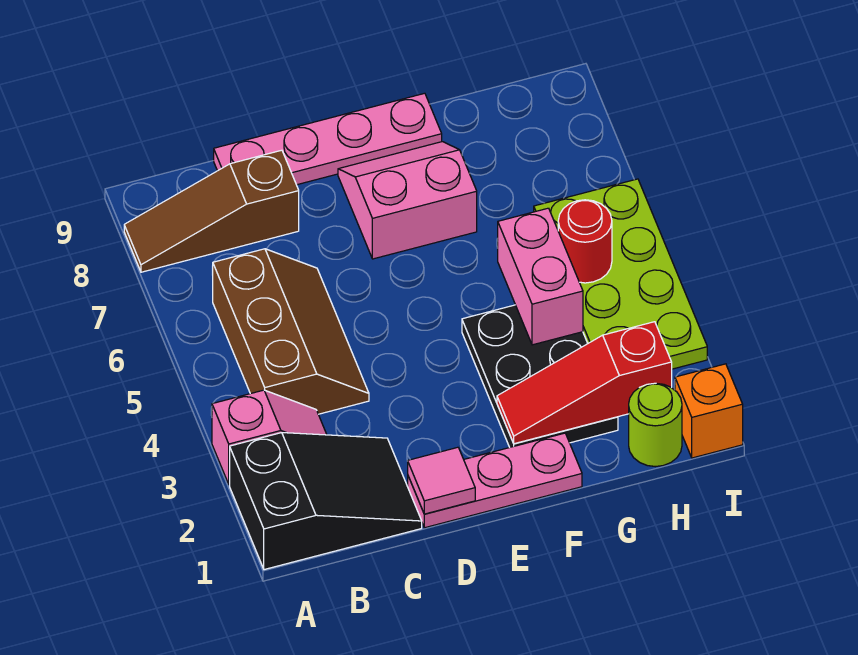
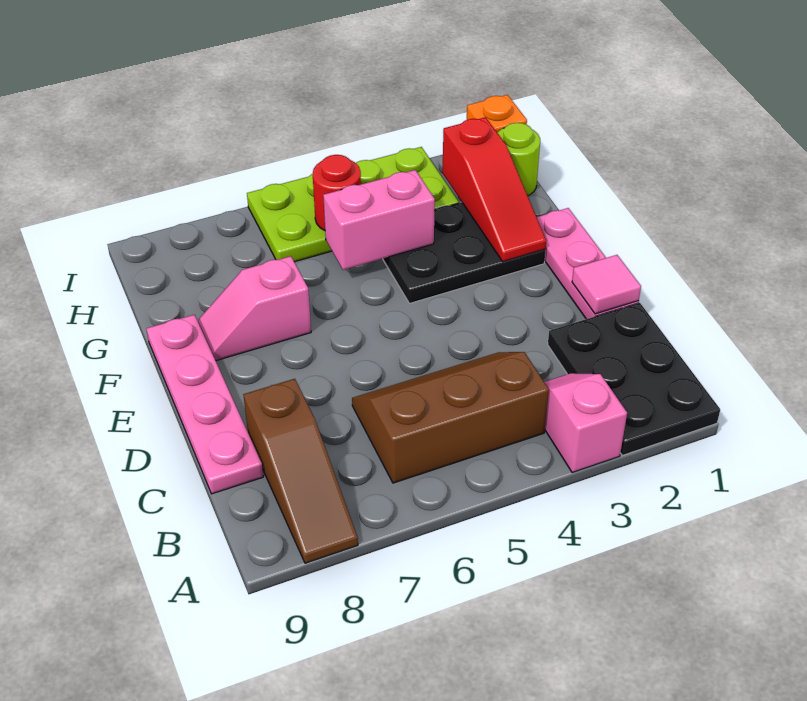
black 2x3 slope [230,433,422,570] -> black 2x3 plate [548,303,720,455]
pink 2x2 slope [338,142,477,259] -> pink 1x2 slope [198,256,311,361]

